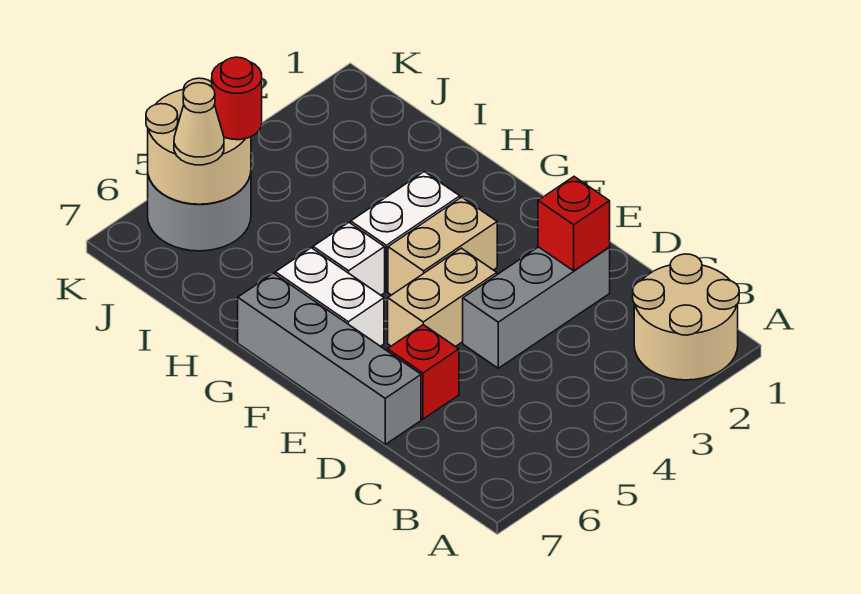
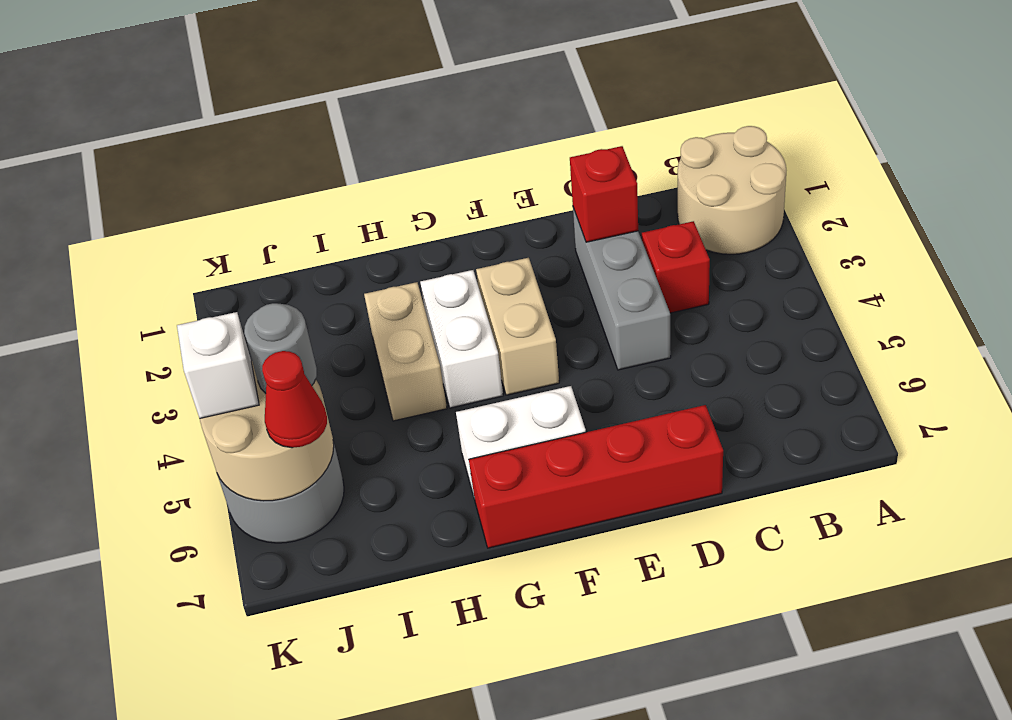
red 1x1 brick [387,325,459,419] -> red 1x1 brick moved to [642,221,710,313]
grey 1x4 brick [238,273,421,444] -> red 1x4 brick [469,405,723,548]
tan 1x2 brick [388,248,497,347] -> tan 1x2 brick moved to [364,282,447,421]
white 1x1 brick [313,223,385,295] -> white 1x1 brick moved to [177,312,259,418]
red 1x1 round brick [212,57,262,140] -> grey 1x1 round brick [244,303,317,393]
tan 1x1 cone [174,83,224,165] -> red 1x1 cone [262,351,327,448]

